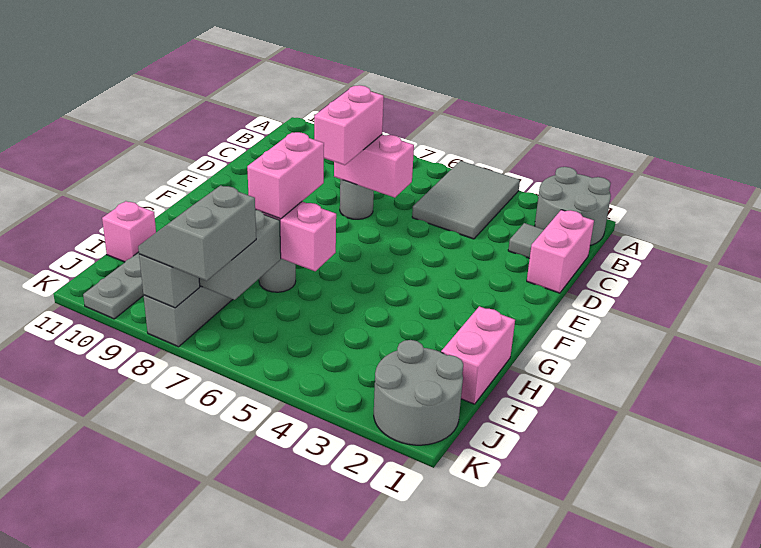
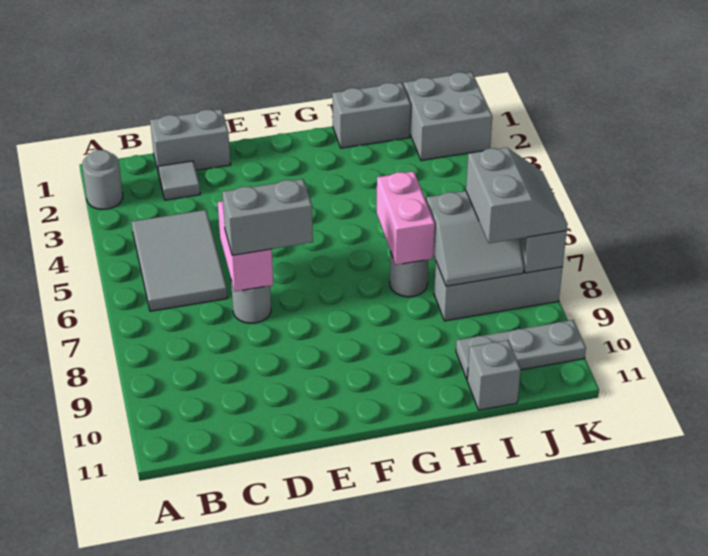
grey 2x2 round brick [535,167,611,246] -> grey 1x1 round brick [82,150,123,210]
grey 2x3 tile [412,161,520,239] -> grey 2x3 tile turned to [132,210,227,311]
pink 1x2 brick [527,210,594,293] -> grey 1x2 brick [150,109,231,174]
pink 1x2 brick [314,85,384,165] -> grey 1x2 brick [222,179,313,255]
pink 1x2 brick [247,132,324,219] -> none
pink 1x2 brick [441,306,515,404] -> grey 1x2 brick [332,83,411,148]
pink 1x1 brick [102,201,156,262] -> grey 1x1 brick [467,340,521,410]
grey 2x2 round brick [374,340,463,445] -> grey 2x2 brick [404,72,492,160]
grey 2x2 slope [138,185,256,281] -> grey 2x2 slope turned to [466,147,568,243]

